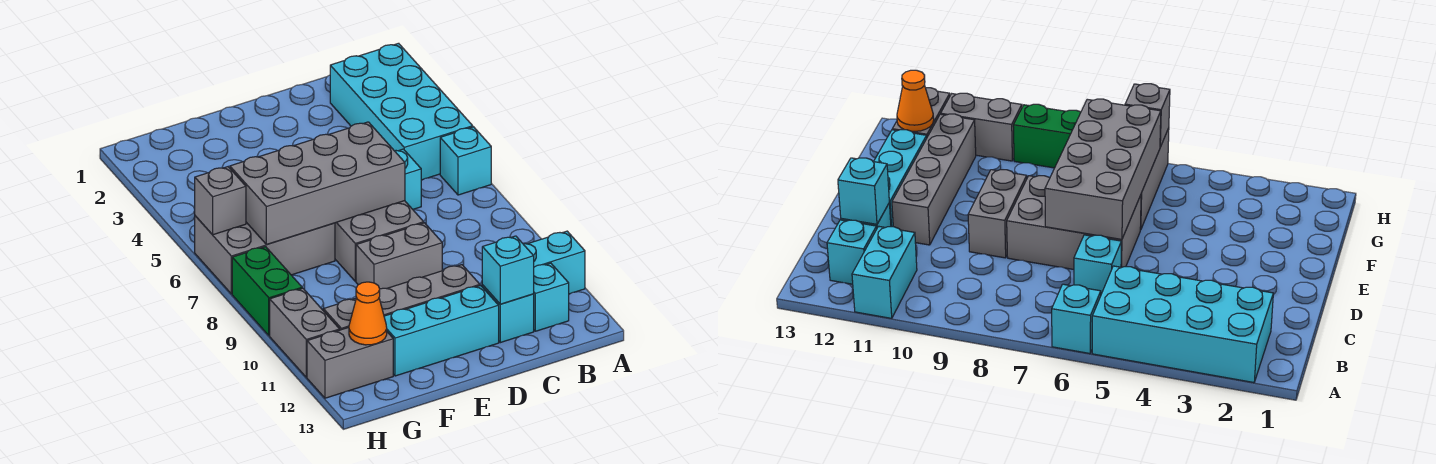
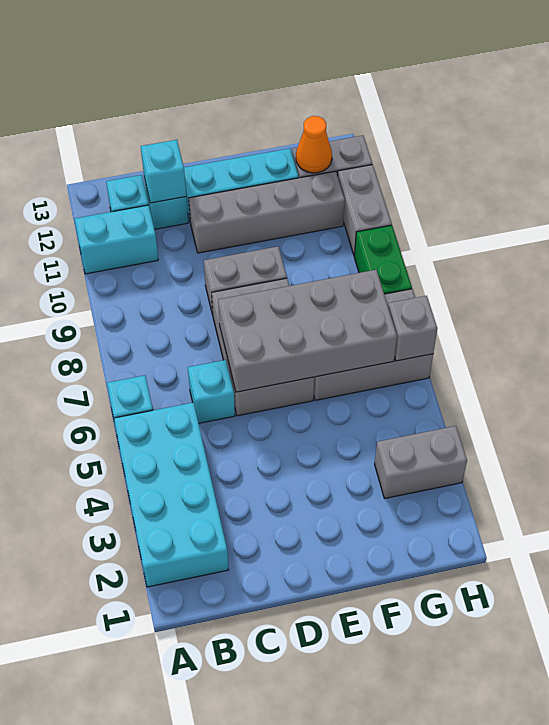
none -> grey 1x2 brick [375,426,467,498]

